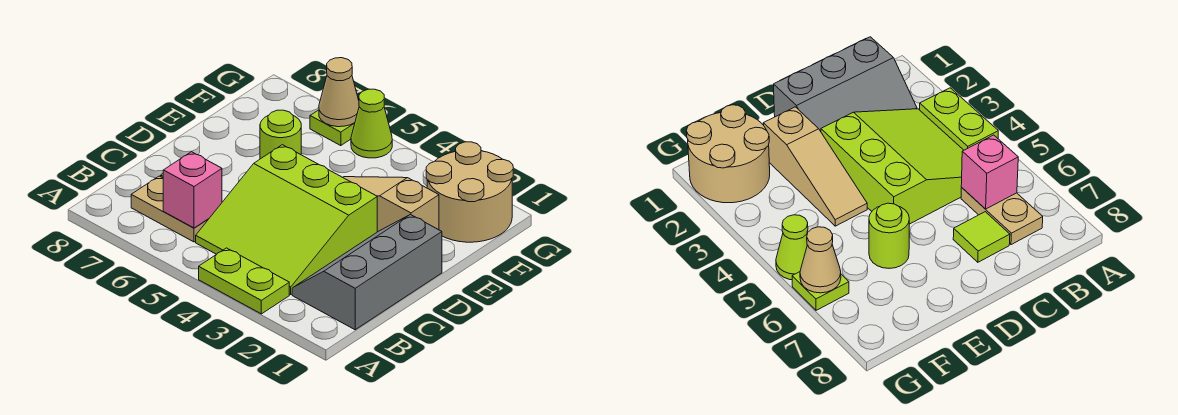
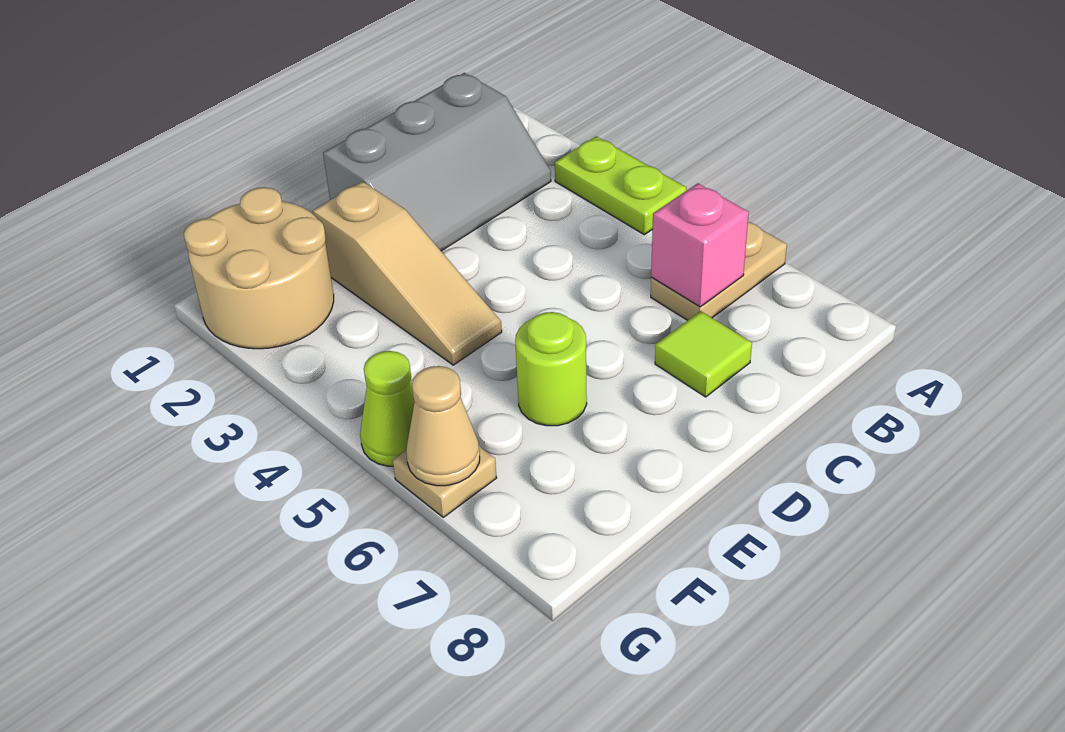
lime 3x3 slope [196,145,377,294] -> none
tan 1x2 plate [131,176,208,242] -> tan 1x2 plate turned to [651,222,787,320]
lime 1x1 plate [310,110,355,146] -> tan 1x1 plate [393,447,497,517]

